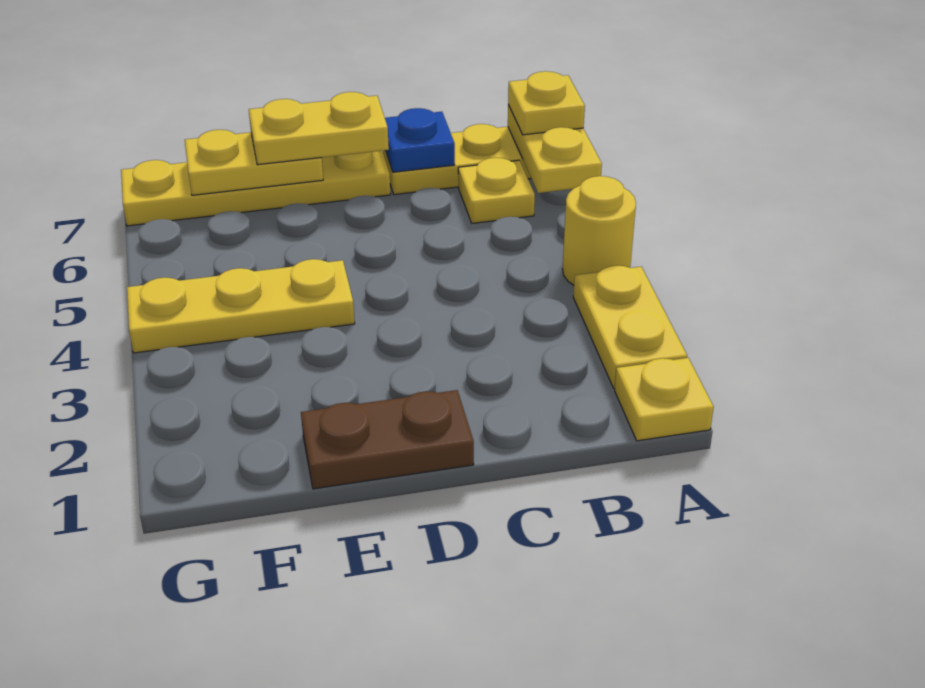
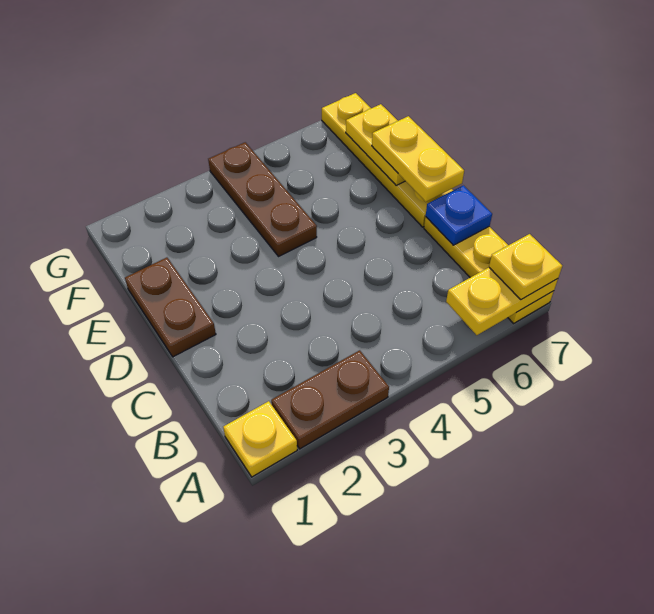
yellow 1x2 plate [573,265,687,388] -> brown 1x2 plate [271,350,389,449]
yellow 1x1 round brick [563,176,636,285] -> none
yellow 1x1 plate [458,158,535,223] -> none
yellow 1x3 plate [127,259,355,353] -> brown 1x3 plate [208,142,317,257]

